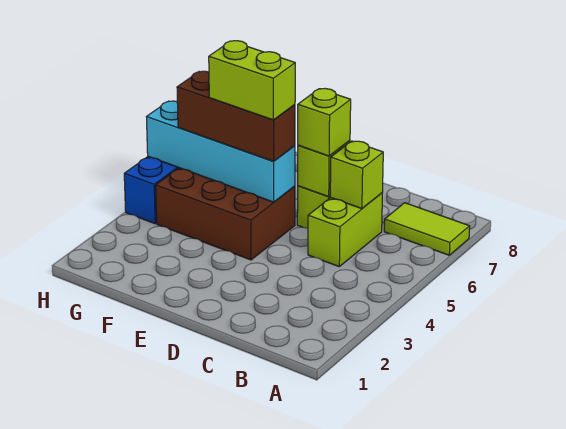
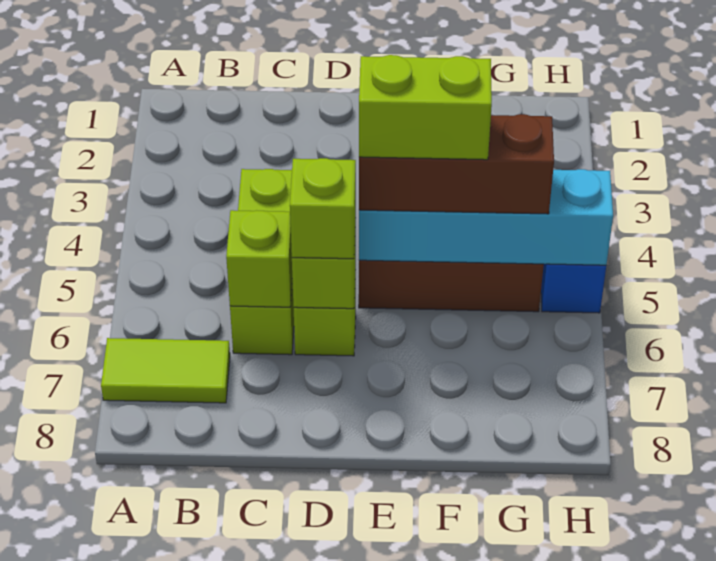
lime 1x2 brick [308,193,382,266] -> lime 1x3 brick [230,169,294,355]

